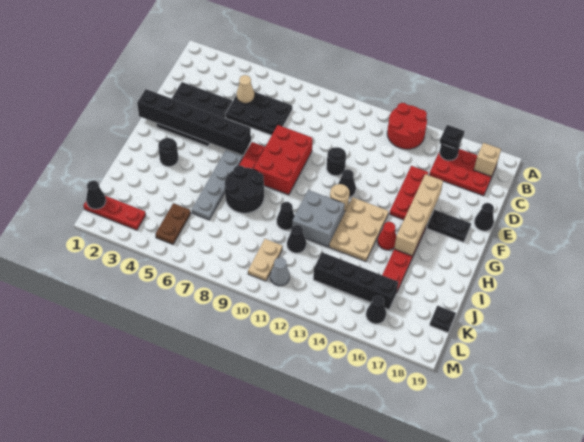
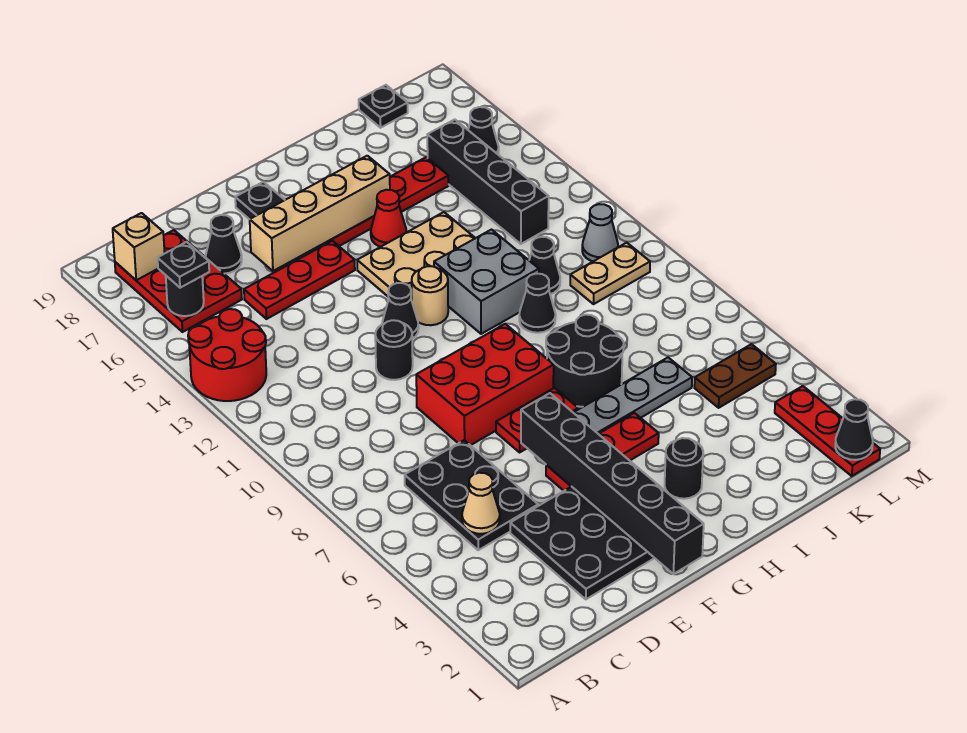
black 1x1 cone [474,203,494,231] -> black 1x1 cone moved to [206,215,242,274]
none -> red 1x3 plate [546,413,659,491]

